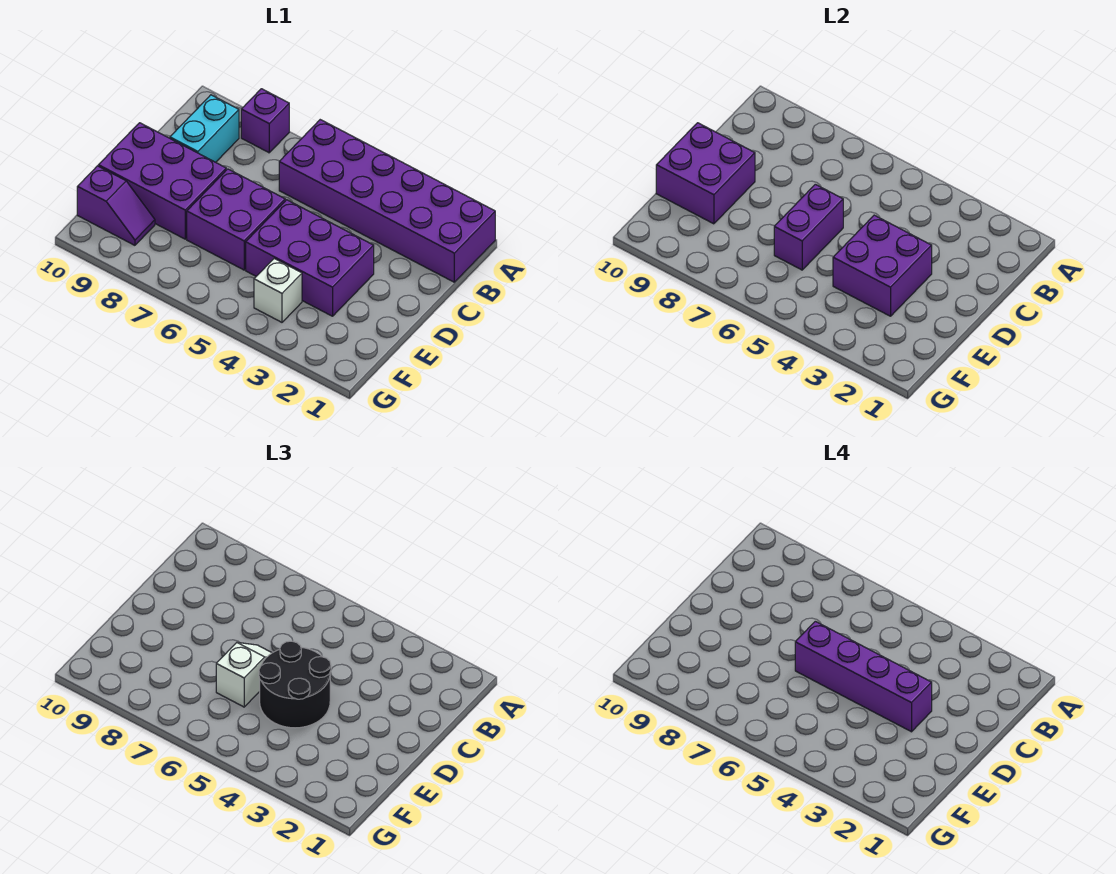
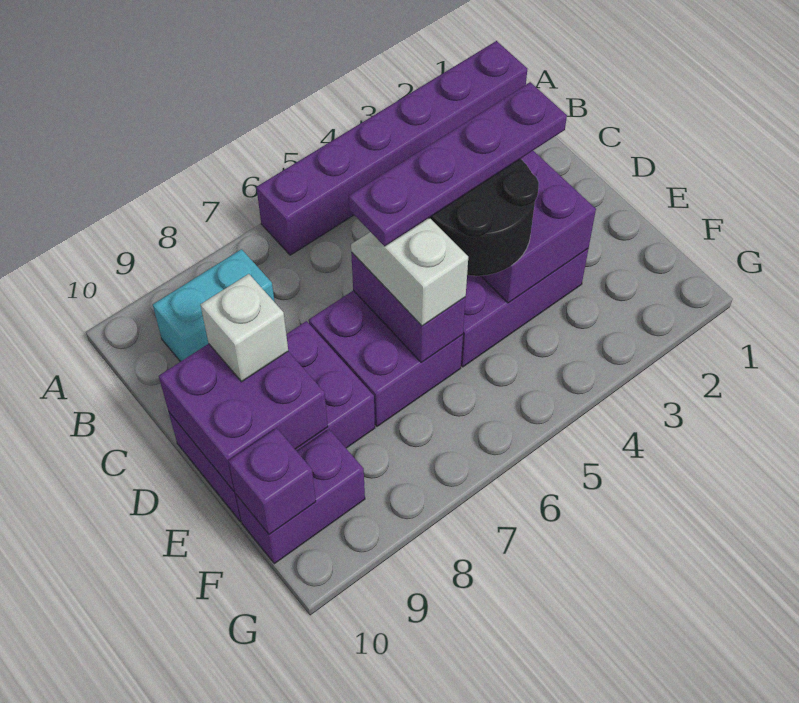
purple 2x6 brick [279,120,495,282] -> purple 1x6 brick [256,41,527,255]
purple 1x1 brick [241,89,289,153] -> purple 1x1 brick moved to [228,428,316,535]
cyan 1x2 brick [170,95,239,162] -> cyan 1x2 brick turned to [153,249,274,362]
purple 1x4 brick [795,621,932,732] -> purple 1x4 plate [349,82,567,246]
white 1x1 brick [254,259,302,322] -> white 1x1 brick moved to [200,274,288,382]
purple 1x2 slope [77,166,155,245] -> purple 1x2 brick [236,429,365,564]

